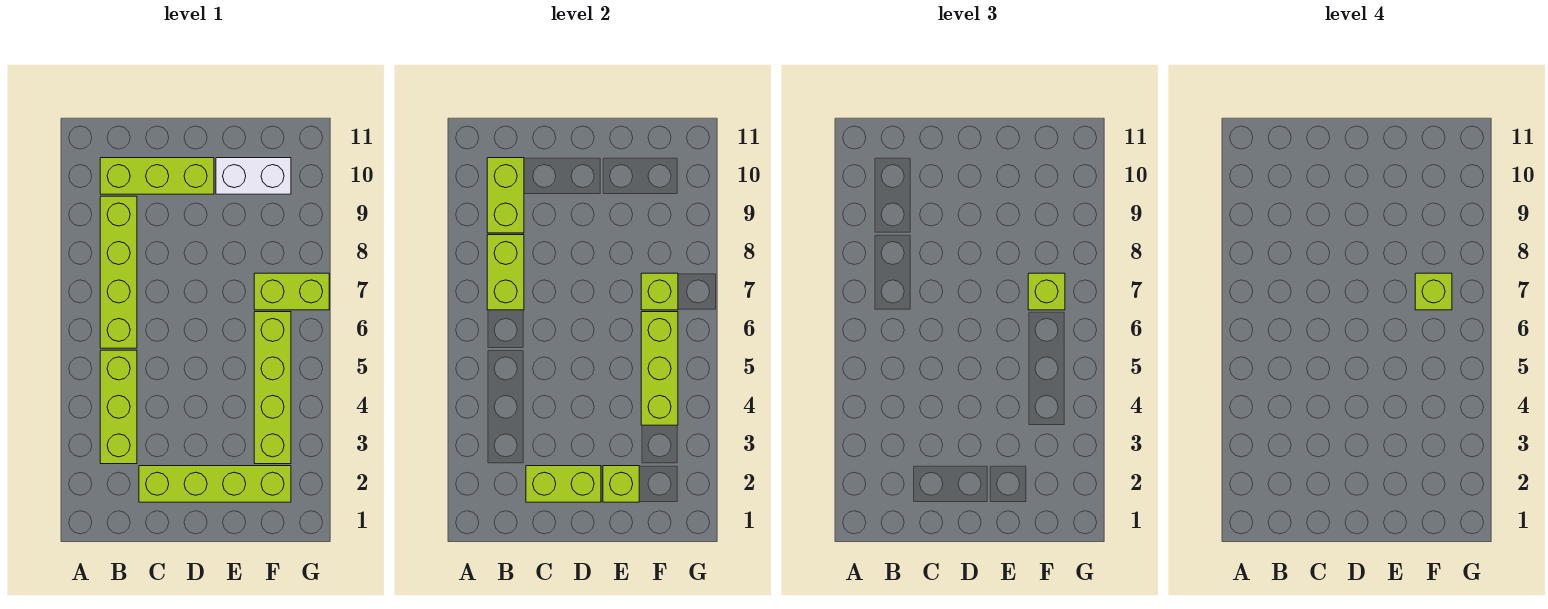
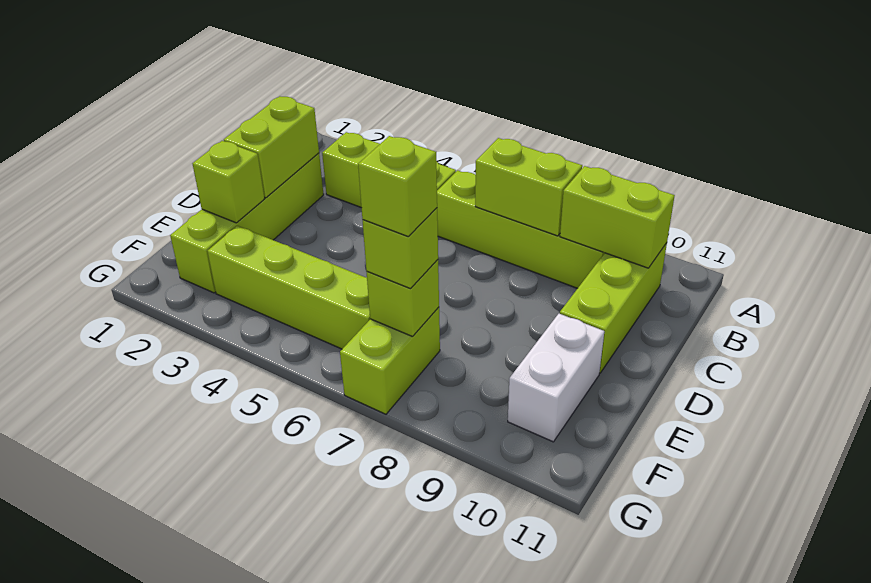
lime 1x3 brick [641,312,678,425] -> none

